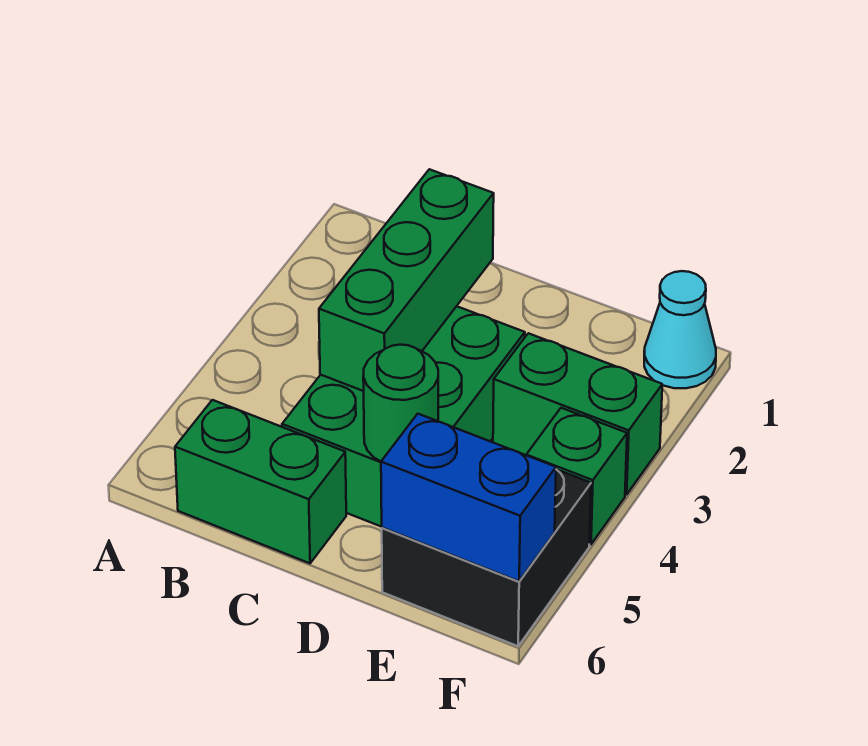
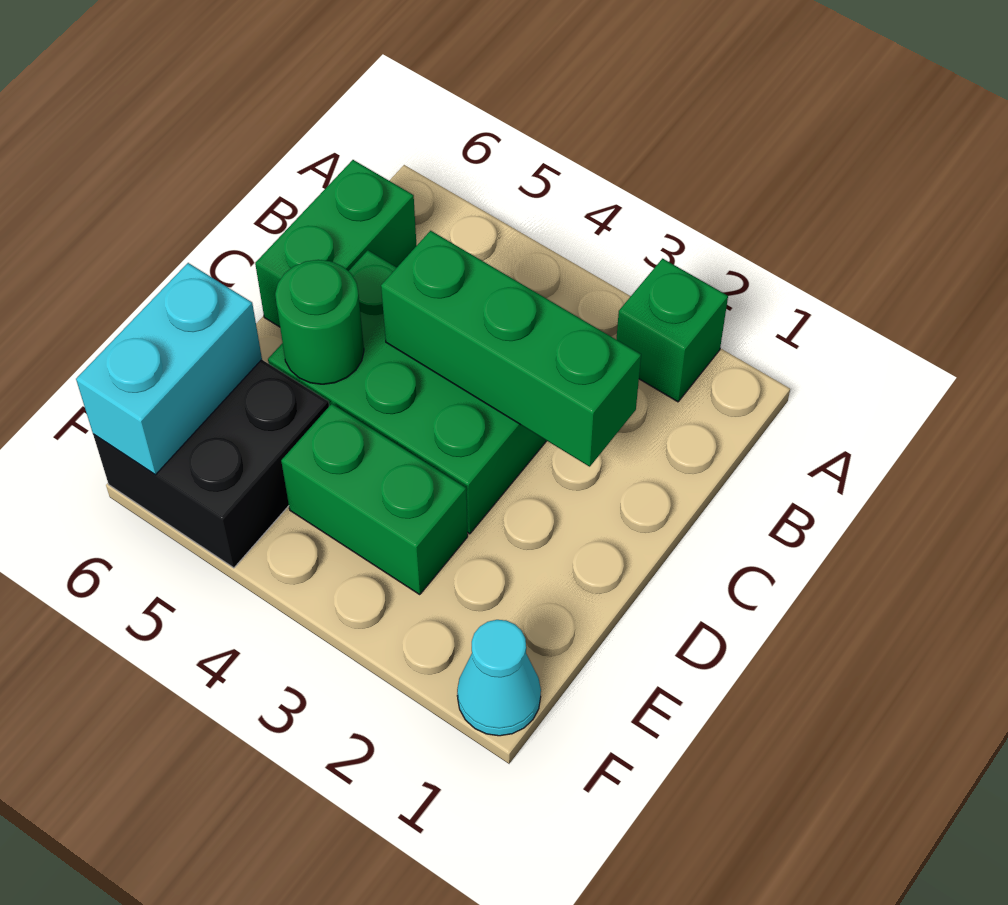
green 1x2 brick [493,333,662,495] -> green 1x2 brick turned to [281,404,468,595]
blue 1x2 brick [381,414,556,581] -> cyan 1x2 brick [76,263,262,475]
green 1x1 brick [527,408,627,544] -> green 1x1 brick moved to [616,259,728,402]

